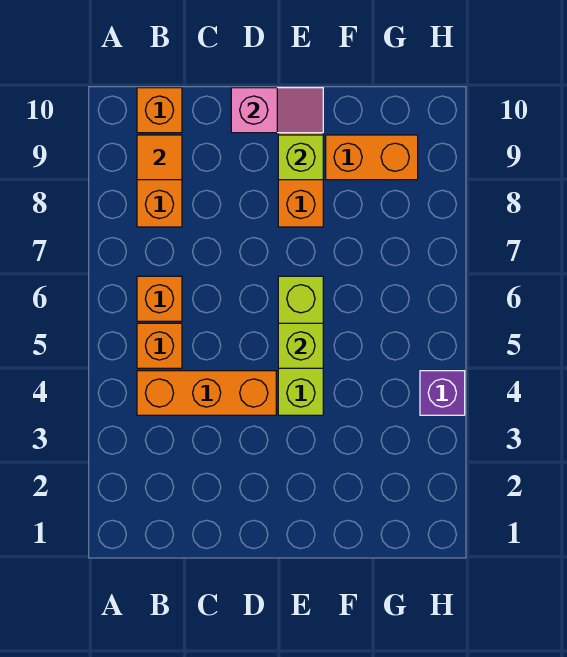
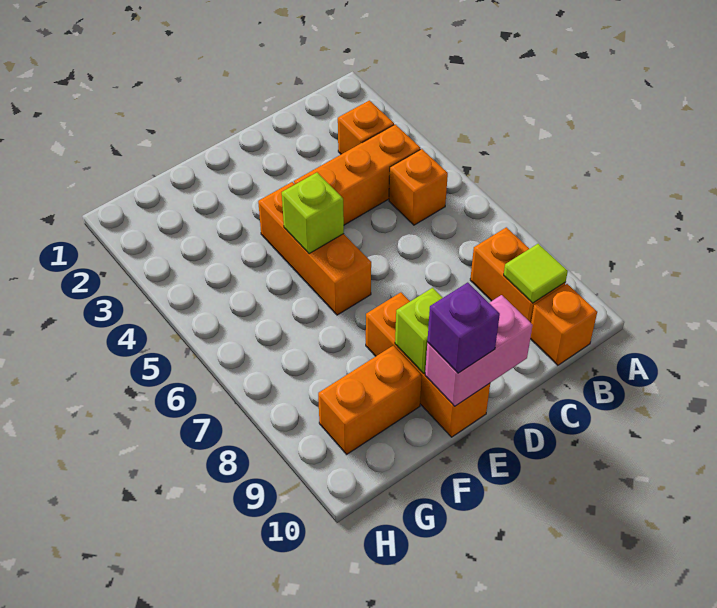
orange 1x1 brick [137,276,182,321] -> orange 1x1 brick moved to [338,100,394,154]
orange 1x1 tile [137,135,182,180] -> lime 1x1 tile [504,244,568,303]
pink 1x2 slope [231,88,323,133] -> pink 1x2 brick [425,295,533,406]
lime 1x3 brick [278,276,323,415] -> orange 1x3 brick [258,182,371,315]
purple 1x1 brick [420,371,465,415] -> purple 1x1 brick moved to [427,283,500,373]

